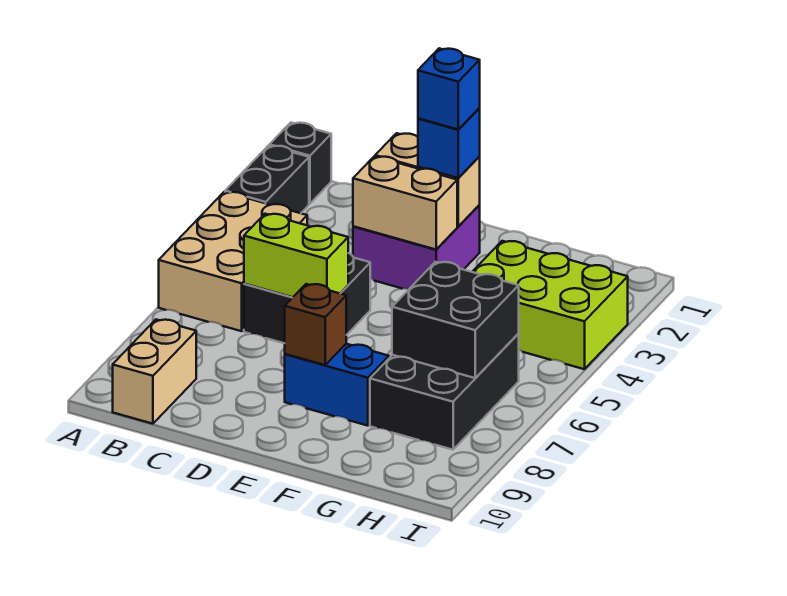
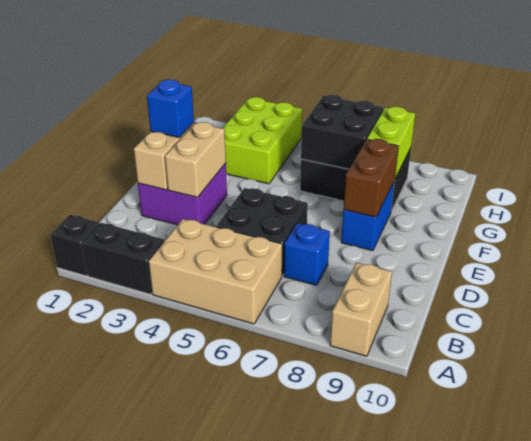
tan 1x2 brick [113,320,196,424] -> tan 1x2 brick turned to [330,263,392,356]
lime 1x2 brick [244,214,348,297] -> lime 1x2 brick moved to [367,106,415,178]
blue 1x1 brick [418,48,480,130] -> blue 1x1 brick moved to [284,223,330,285]
brown 1x1 brick [285,284,346,365] -> brown 1x2 brick [344,139,398,217]

